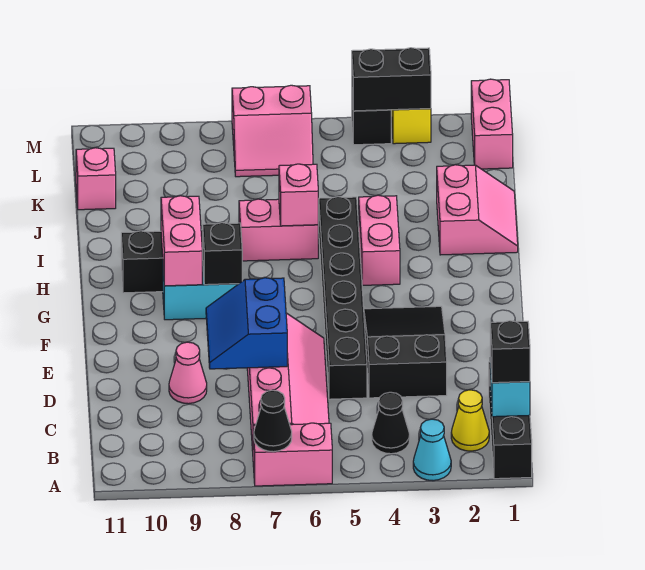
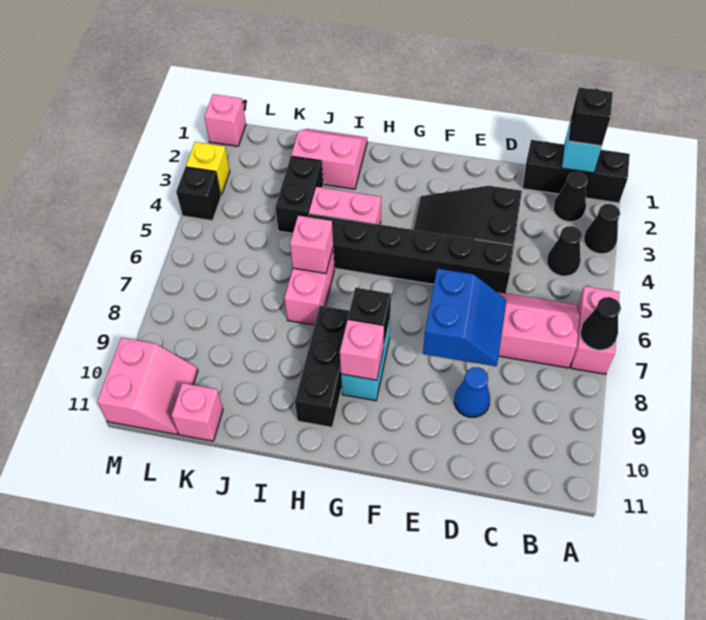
cyan 1x1 cone [413,419,451,481] -> black 1x1 cone [584,204,620,254]
yellow 1x1 cone [451,390,489,451] -> black 1x1 cone [553,172,588,222]
blue 2x2 slope [206,278,287,369] -> blue 2x2 slope turned to [423,268,507,366]
pink 1x1 cone [169,342,207,404] -> blue 1x1 cone [454,367,490,417]
pink 1x2 brick [161,196,202,286] -> pink 1x1 brick [340,320,384,380]
pink 1x2 brick [471,79,513,169] -> pink 1x1 brick [204,94,246,146]
pink 2x2 slope [232,85,313,177] -> pink 2x2 slope moved to [97,338,198,435]
black 1x2 brick [352,48,431,111] -> black 1x2 brick moved to [275,156,323,233]

